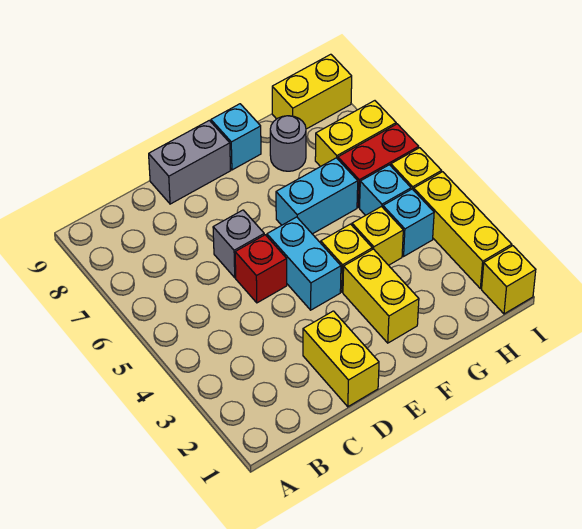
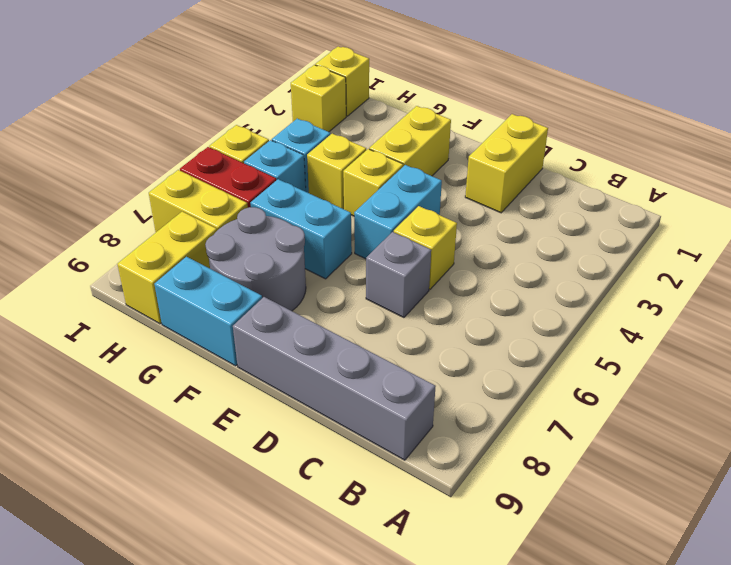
red 1x1 brick [235,235,287,303] -> yellow 1x1 brick [394,206,457,289]
grey 1x2 brick [149,120,231,204] -> grey 1x4 brick [233,297,436,460]
cyan 1x1 brick [211,104,261,170] -> cyan 1x2 brick [154,257,262,366]
grey 1x1 round brick [270,116,306,171] -> grey 2x2 round brick [205,207,306,311]
yellow 1x2 brick [272,54,352,129] -> yellow 1x2 brick turned to [117,211,217,324]
yellow 1x3 brick [414,172,512,289] -> yellow 1x1 brick [291,65,346,132]

